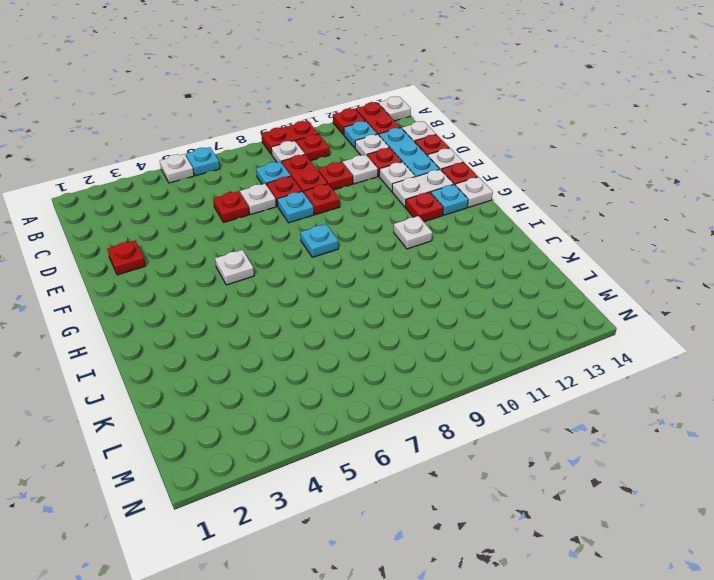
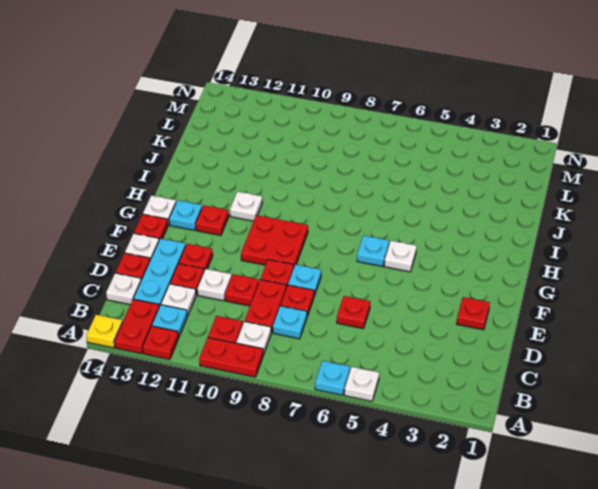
white 1x1 plate [378,96,411,121] -> yellow 1x1 plate [86,315,122,348]
white 1x1 plate [240,184,276,214] -> none
white 1x1 plate [379,162,415,191] -> red 1x1 plate [179,244,213,271]
none -> red 2x2 plate [241,215,308,266]
white 1x2 plate [392,169,454,207] -> none
cyan 1x1 plate [300,224,338,257] -> cyan 1x1 plate moved to [357,236,389,267]

